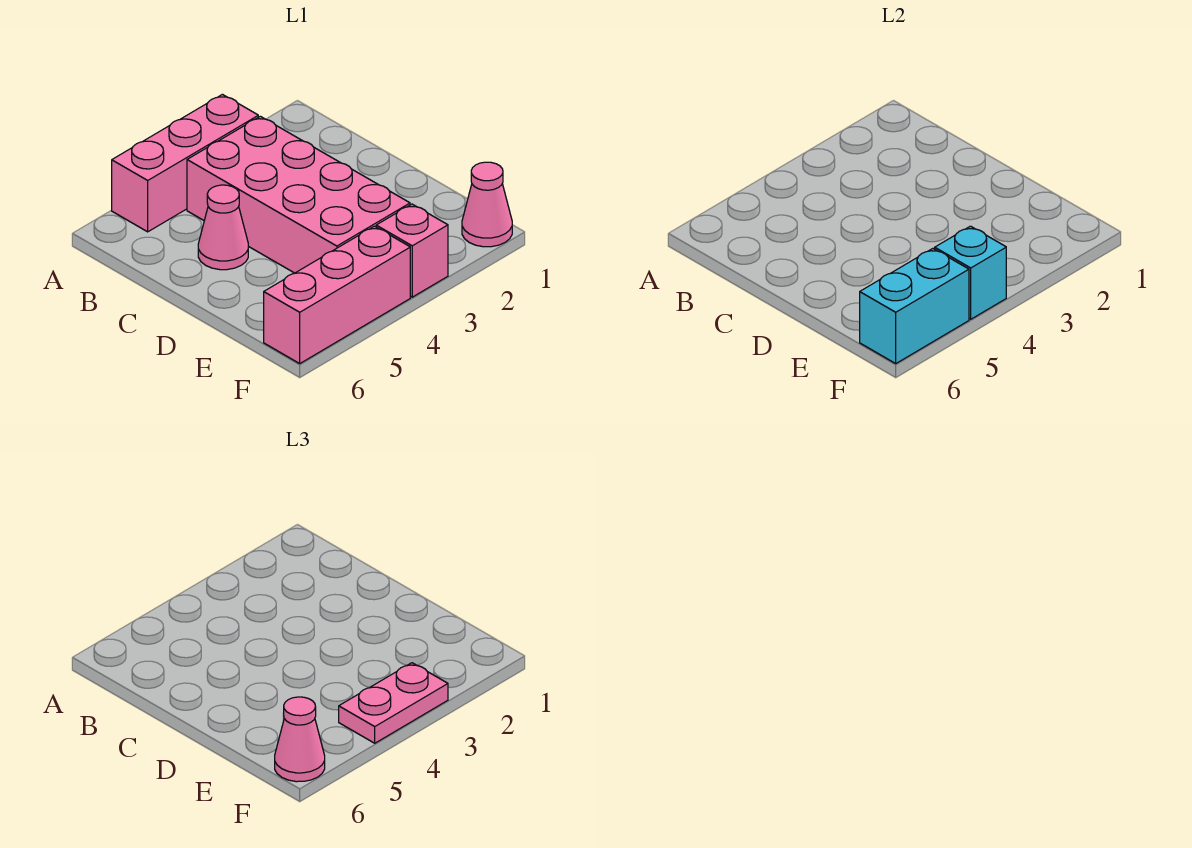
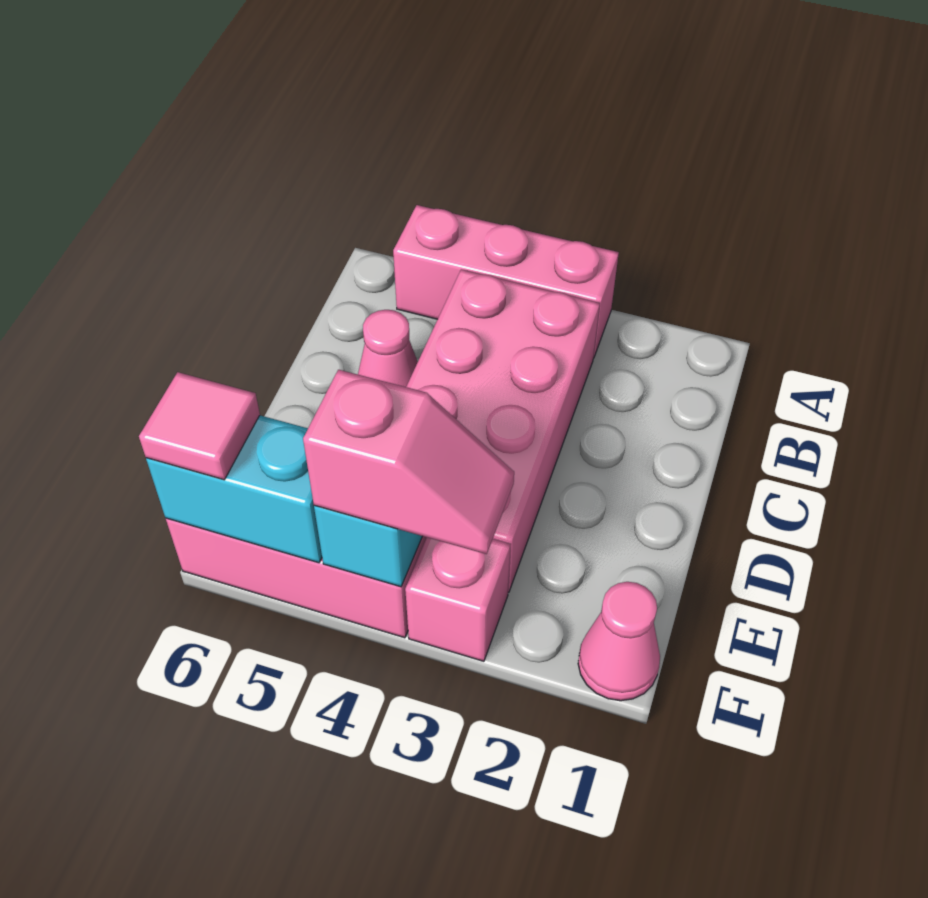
pink 1x2 plate [339,663,448,743] -> pink 1x2 slope [303,370,514,554]
pink 1x1 cone [275,697,325,782] -> pink 1x1 tile [139,372,260,480]

